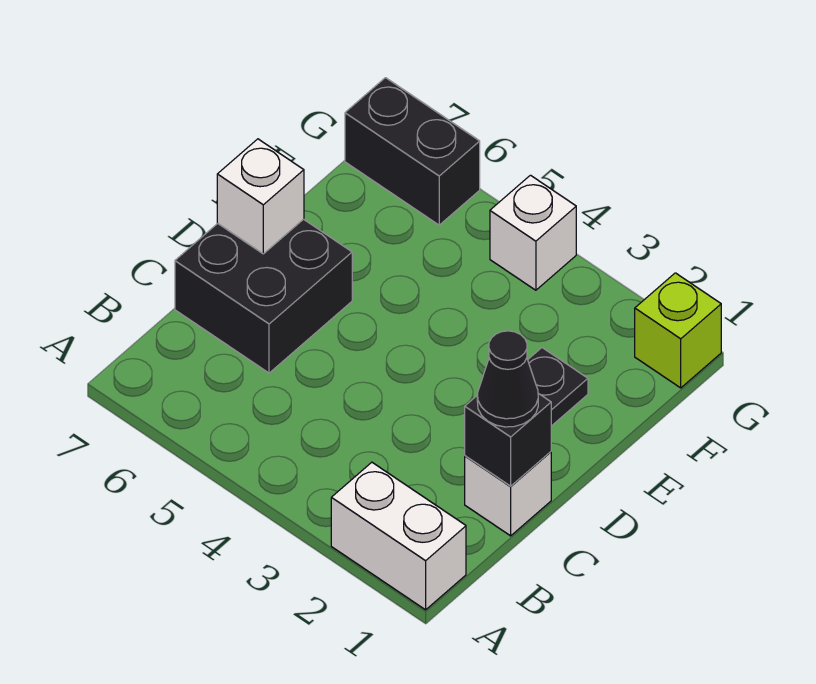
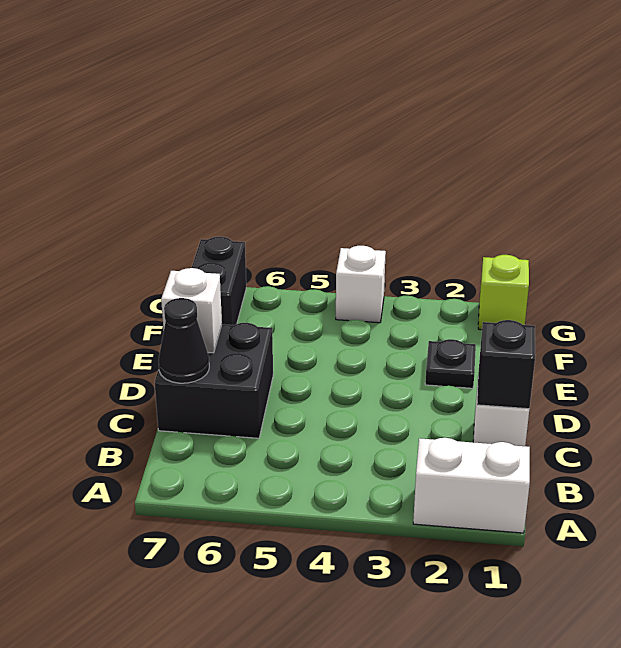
black 1x1 cone [477,331,538,427] -> black 1x1 cone moved to [159,298,209,383]
black 1x2 brick [345,78,480,225] -> black 1x2 brick turned to [192,237,246,325]

